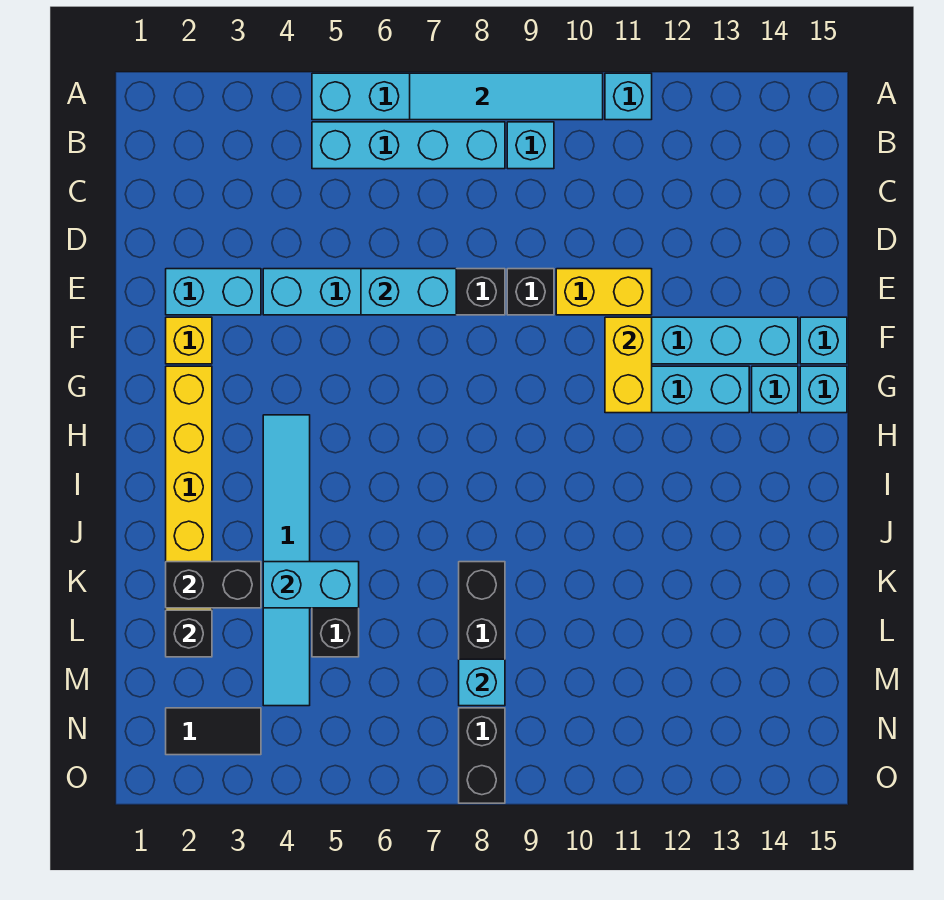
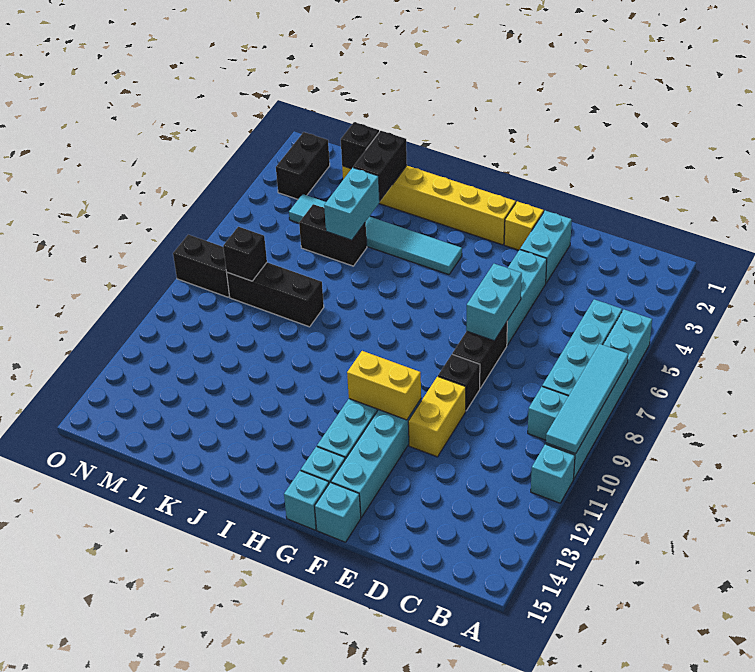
cyan 1x1 brick [459,659,505,706] -> black 1x1 brick [223,227,267,281]
black 1x2 tile [166,708,261,755] -> black 1x2 brick [276,132,330,199]

